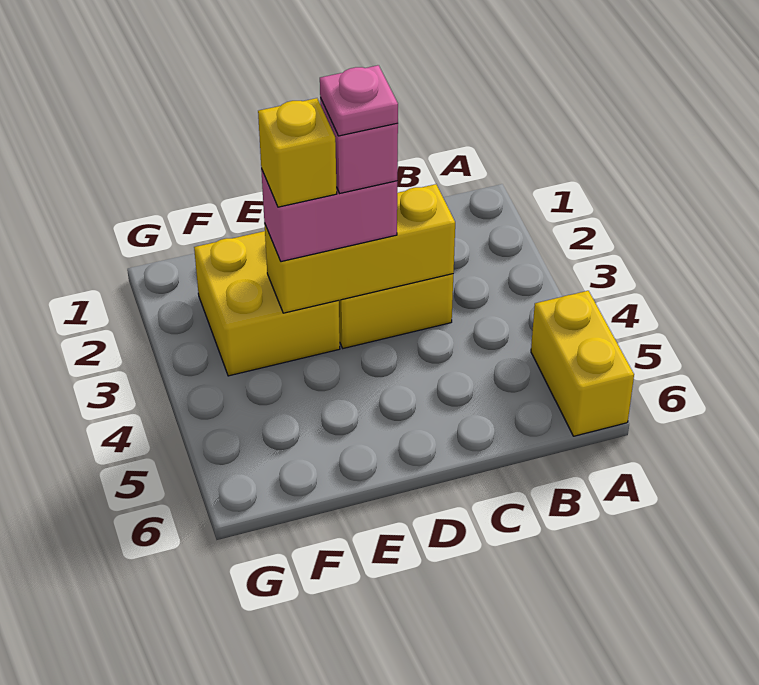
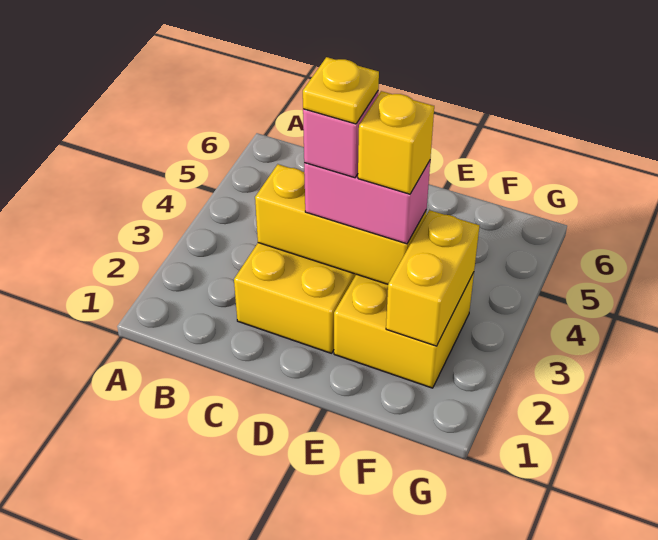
yellow 1x2 brick [531,291,634,436] -> yellow 1x2 brick moved to [386,210,479,346]
pink 1x1 plate [320,65,398,136] -> yellow 1x1 plate [303,57,379,124]

